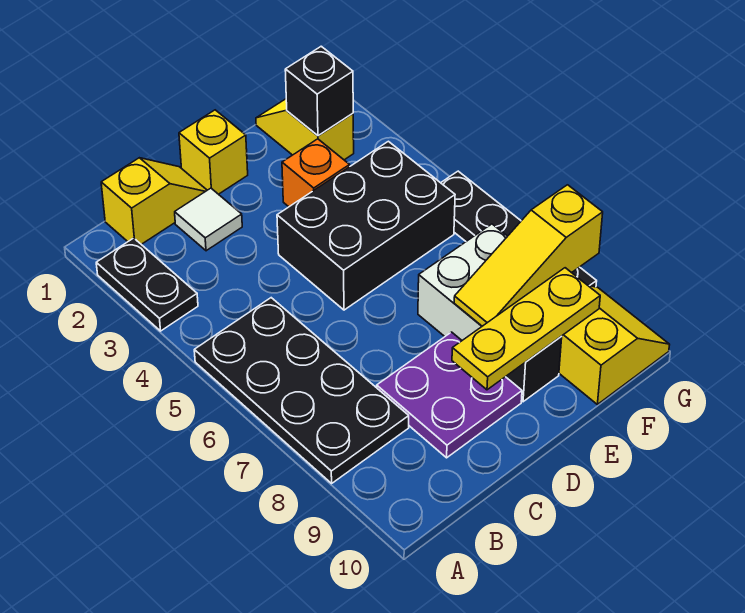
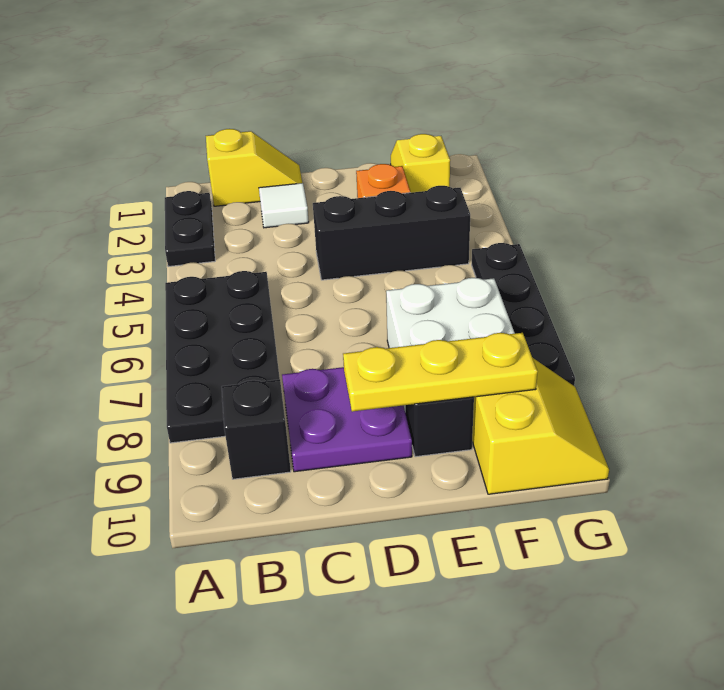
yellow 1x1 brick [179,110,248,194] -> none
black 2x3 brick [277,141,455,310] -> black 1x3 brick [313,186,470,280]
yellow 1x3 slope [454,185,603,326] -> none
black 1x1 brick [285,46,353,136] -> black 1x1 brick moved to [222,379,291,479]

